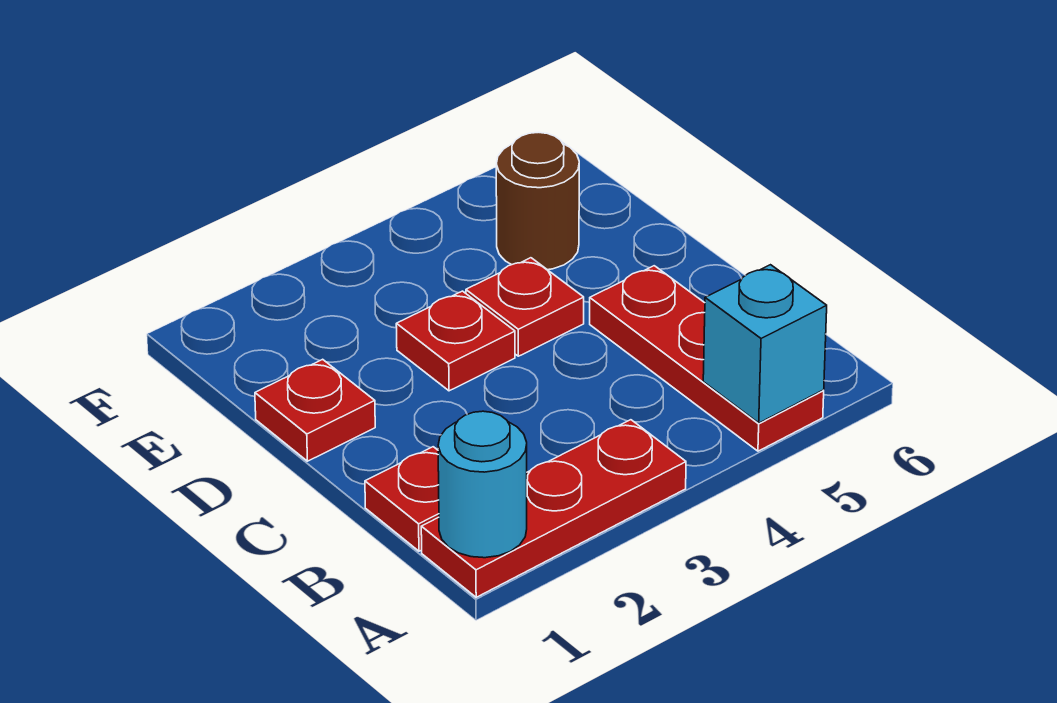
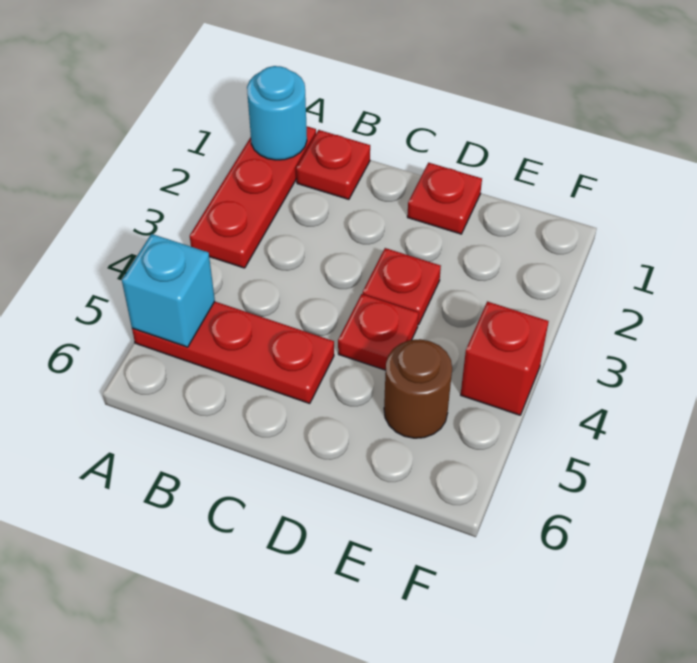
none -> red 1x1 brick [461,301,549,415]

